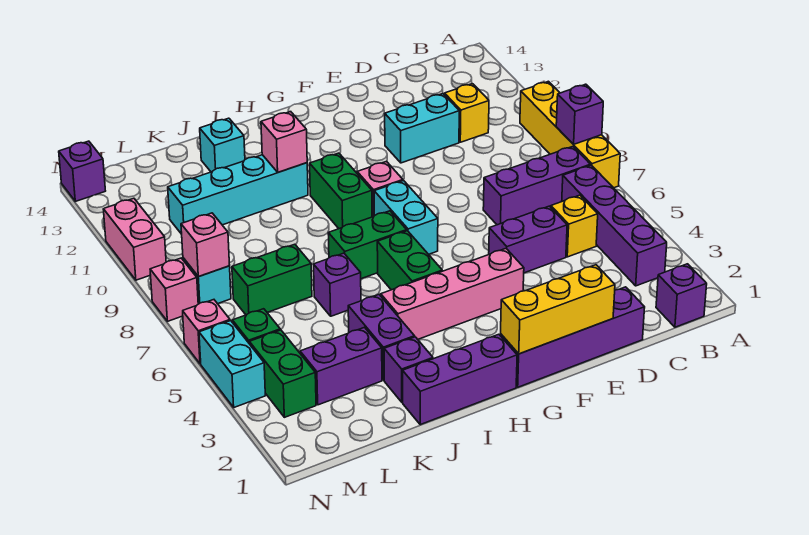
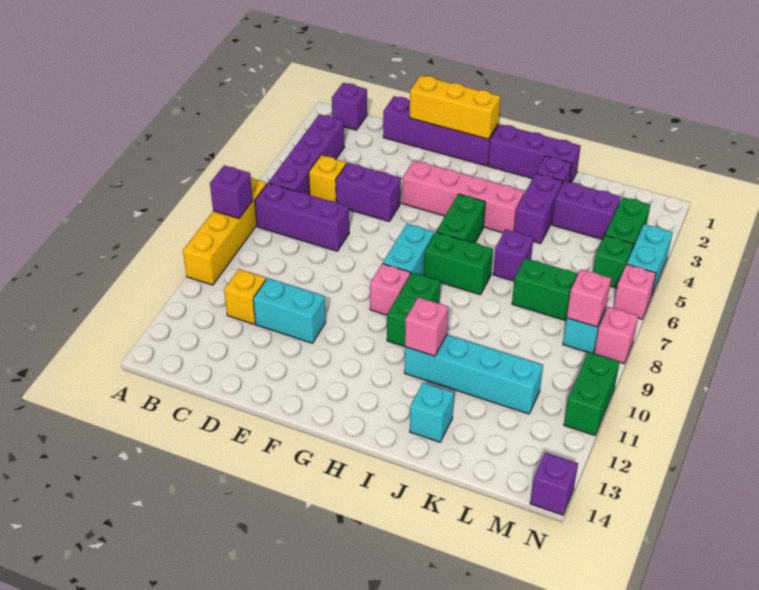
pink 1x2 brick [103,198,166,280] -> green 1x2 brick [564,352,620,435]

